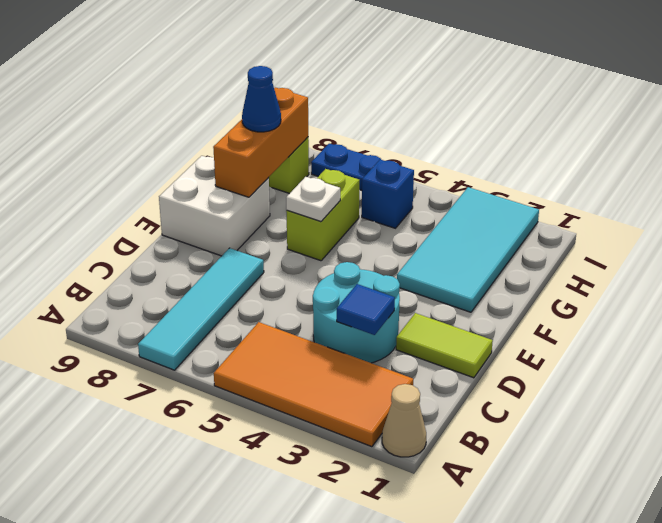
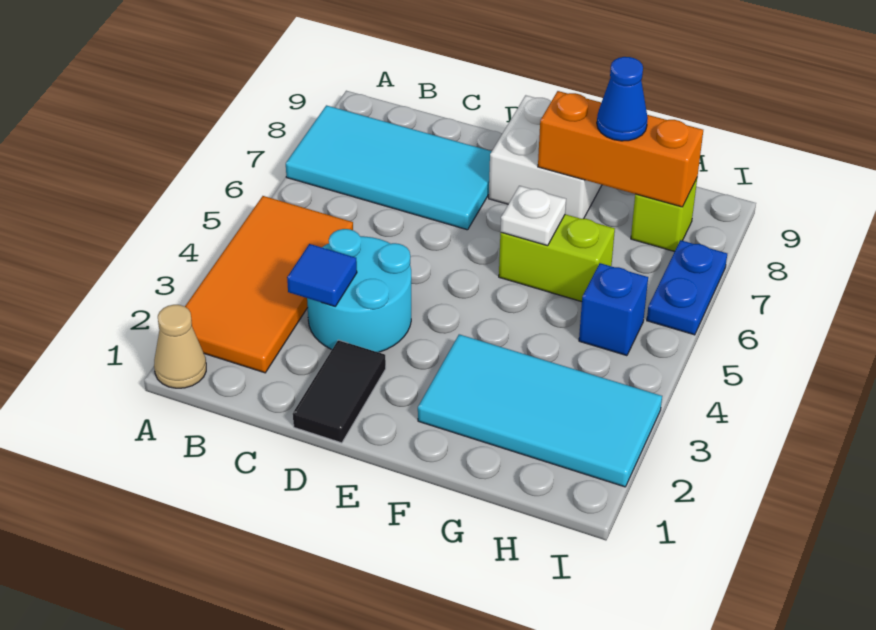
cyan 1x4 tile [138,248,264,370] -> cyan 2x4 tile [286,105,492,230]
lime 1x2 tile [396,313,493,378] -> black 1x2 tile [293,340,386,443]

